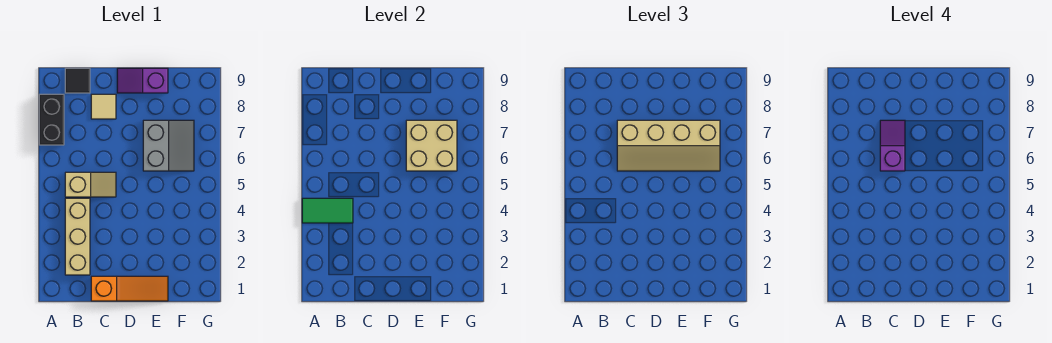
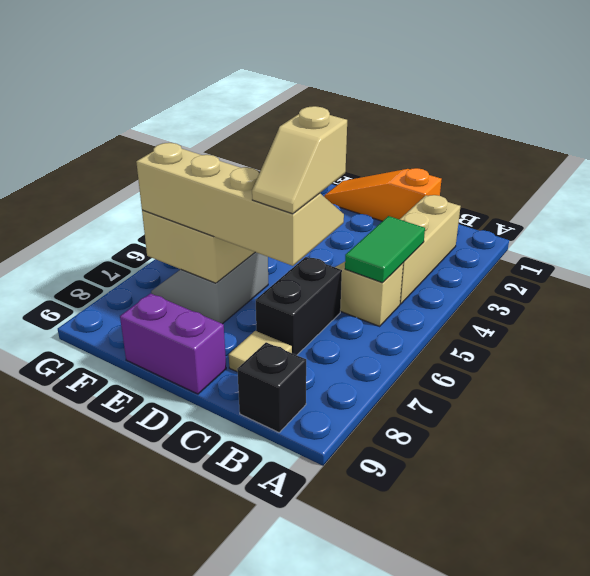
green 1x2 tile [302,198,353,223] -> green 1x2 tile turned to [345,216,425,283]
black 1x2 brick [39,94,64,145] -> black 1x2 brick moved to [256,257,342,355]
black 1x1 tile [65,68,90,93] -> black 1x1 brick [237,342,306,432]
purple 1x2 slope [880,120,905,171] -> tan 1x2 slope [252,106,347,214]
purple 1x2 slope [117,68,168,93] -> purple 1x2 brick [120,293,226,394]

